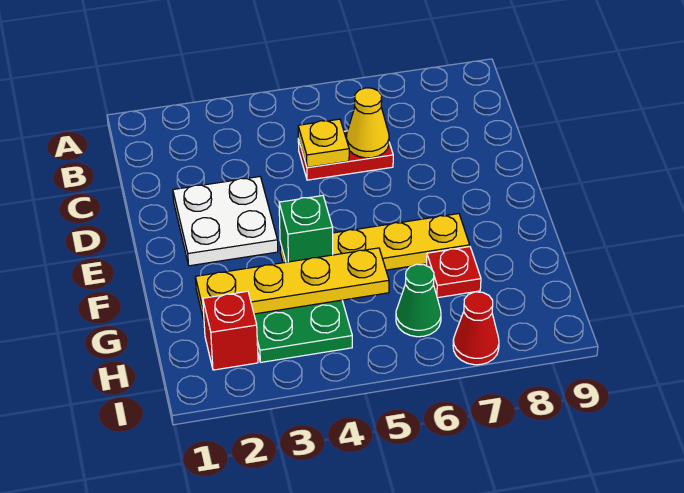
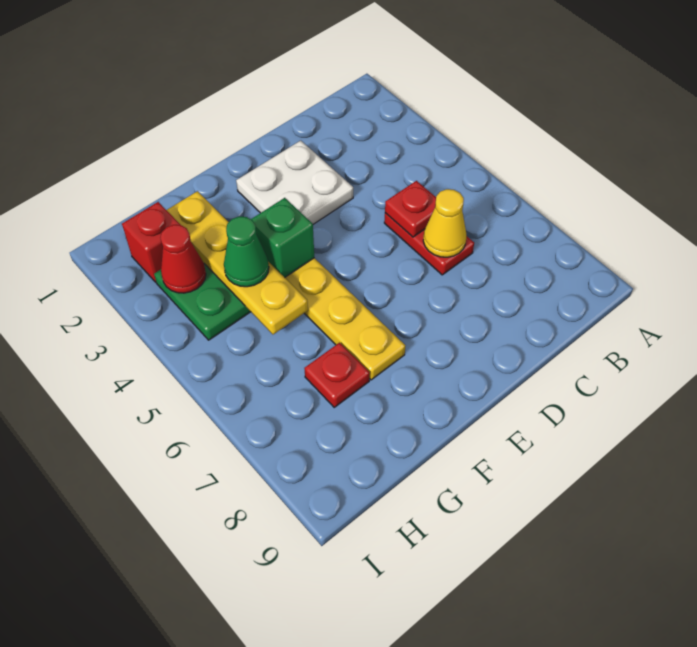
yellow 1x1 plate [298,119,349,167] -> red 1x1 plate [385,181,436,237]
green 1x1 cone [396,264,441,337] -> green 1x1 cone moved to [224,217,269,287]
red 1x1 cone [453,292,499,365] -> red 1x1 cone moved to [160,225,206,293]

